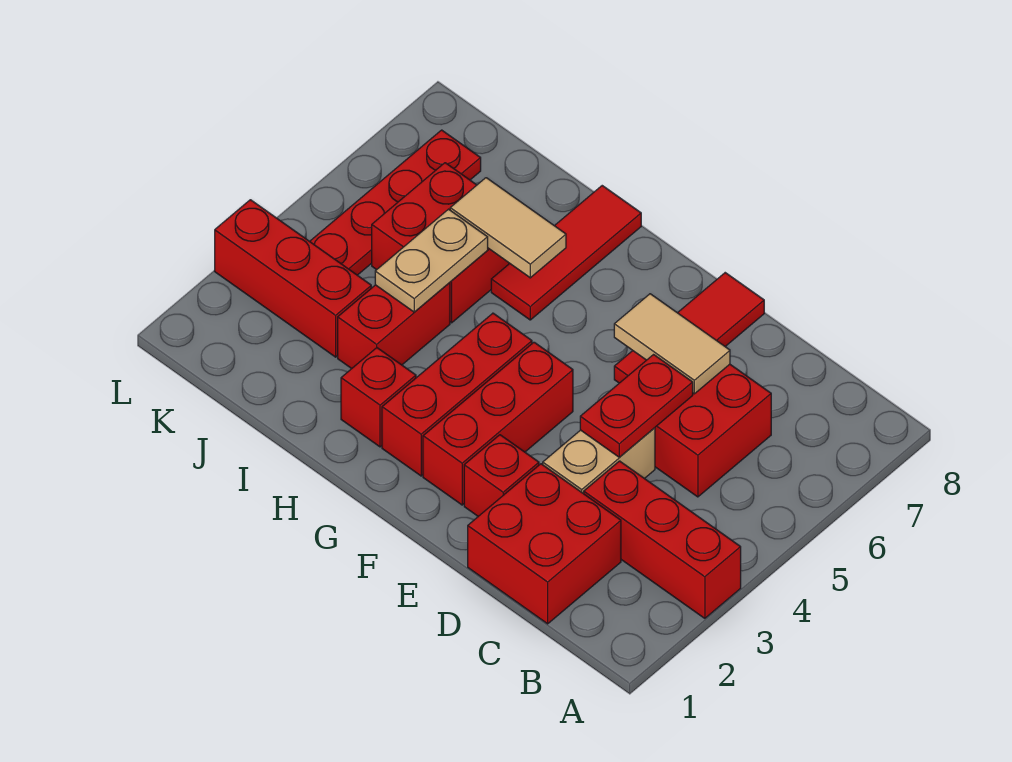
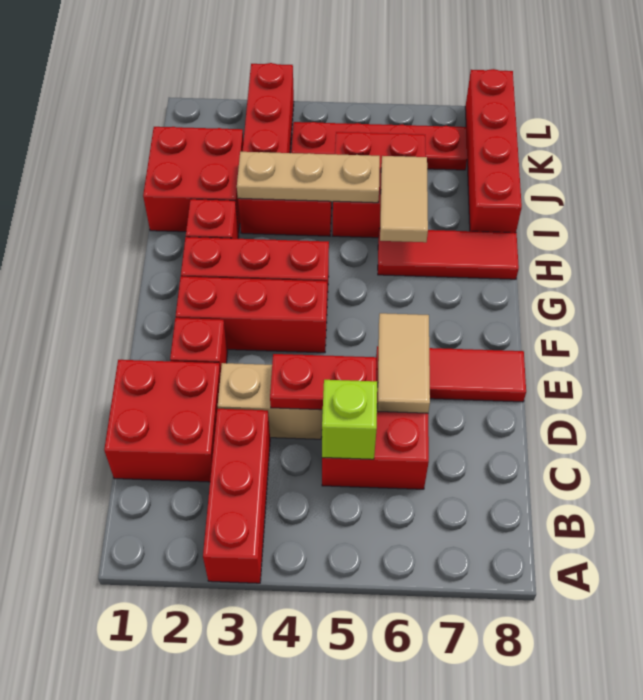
none -> lime 1x1 brick [322,380,377,459]
none -> red 2x2 brick [143,127,243,232]
tan 1x2 plate [375,209,488,312] -> tan 1x3 plate [237,152,380,203]
none -> red 1x4 brick [465,69,522,233]

